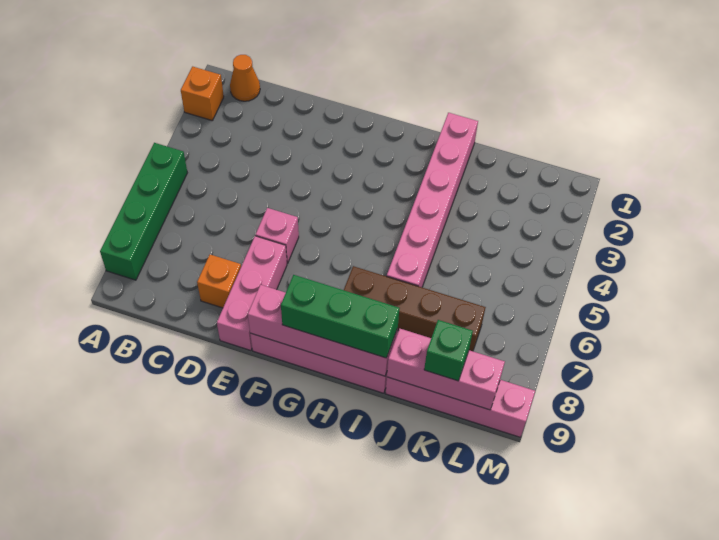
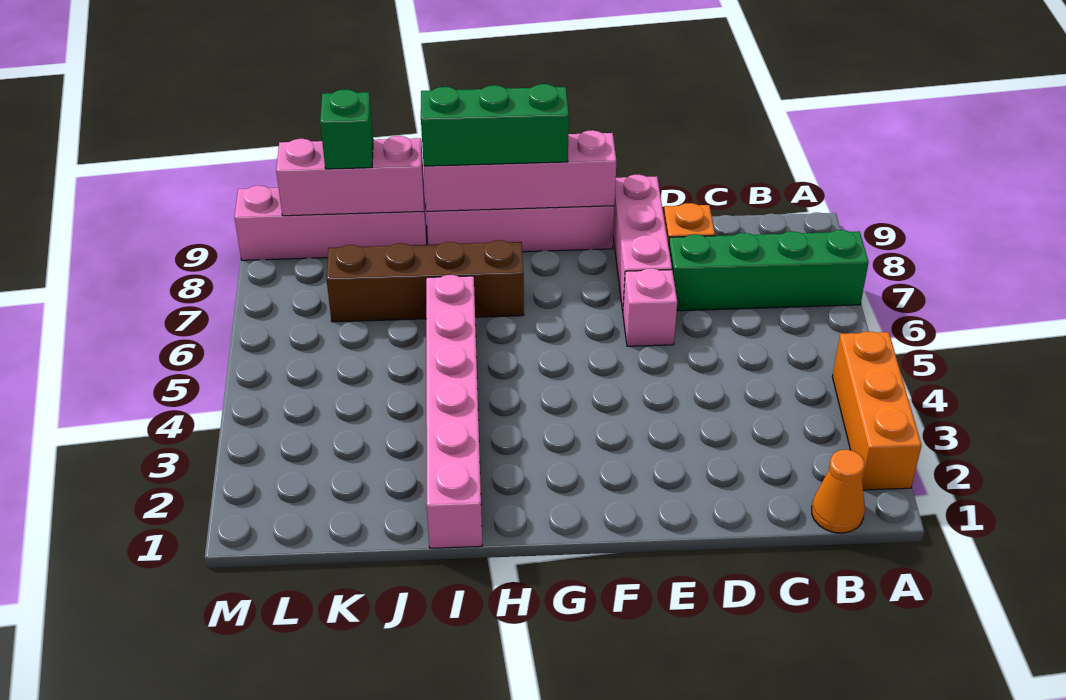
orange 1x1 brick [181,67,224,120] -> orange 1x3 brick [832,332,922,490]
green 1x4 brick [100,143,187,280] -> green 1x4 brick turned to [669,230,869,311]

